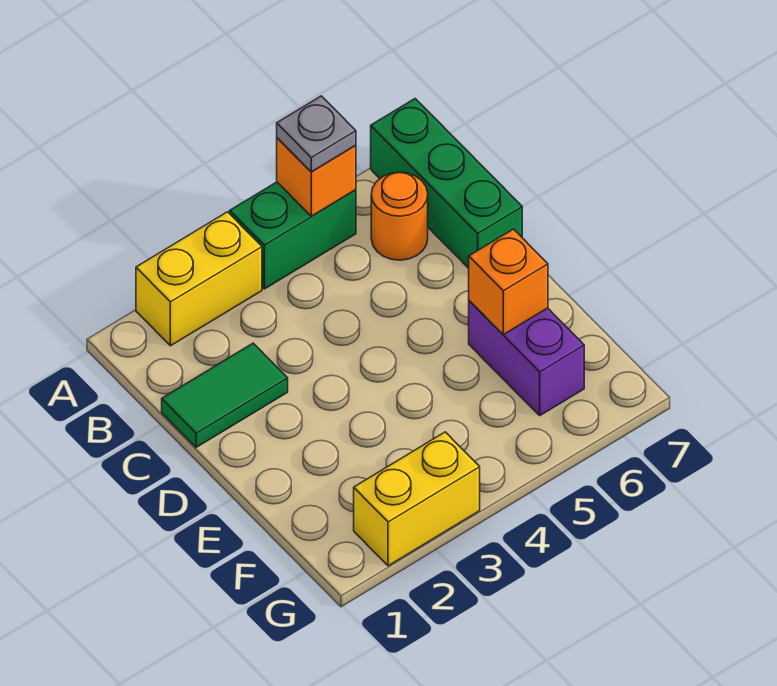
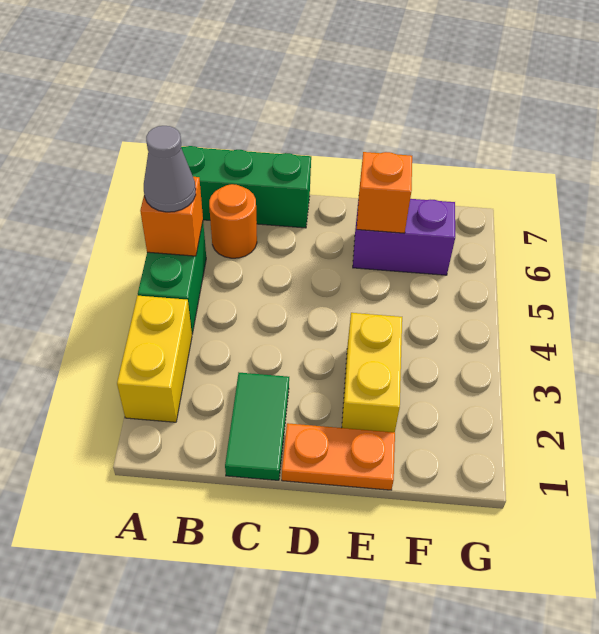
grey 1x1 plate [277,96,356,172] -> grey 1x1 cone [144,126,196,212]
none -> orange 1x2 plate [282,423,395,490]
yellow 1x2 brick [354,432,480,566] -> yellow 1x2 brick moved to [342,313,402,432]

